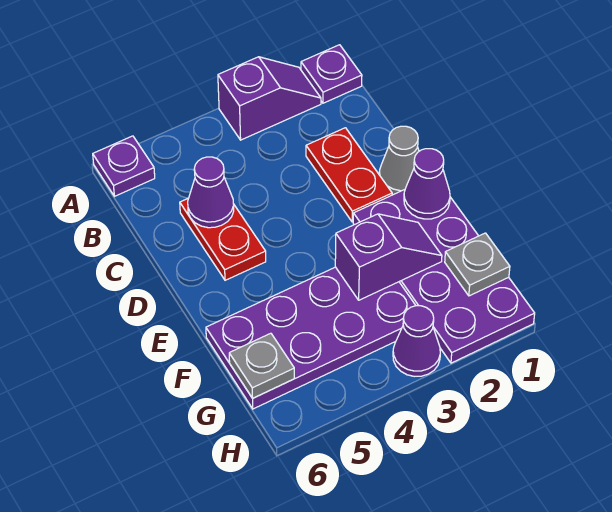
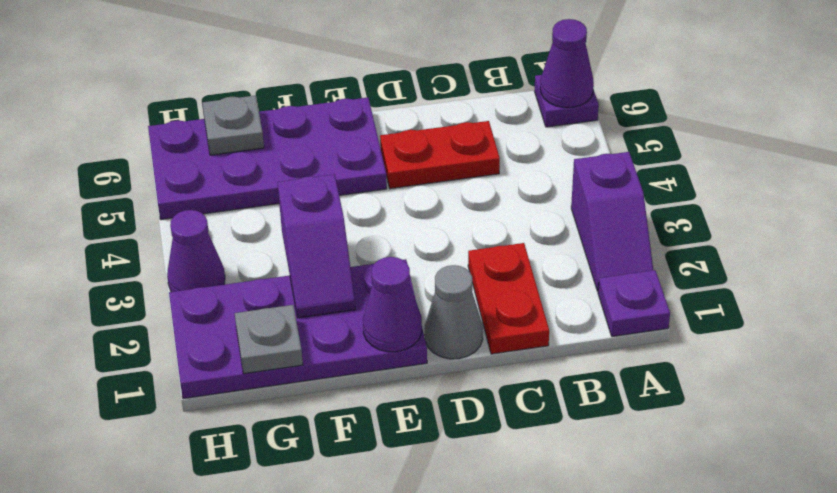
red 1x2 plate [306,128,392,222] -> red 1x2 plate turned to [468,243,549,354]
purple 1x1 cone [188,157,234,228] -> purple 1x1 cone moved to [540,19,594,108]
purple 2x4 plate [206,267,416,409] -> purple 2x4 plate turned to [148,97,387,220]

